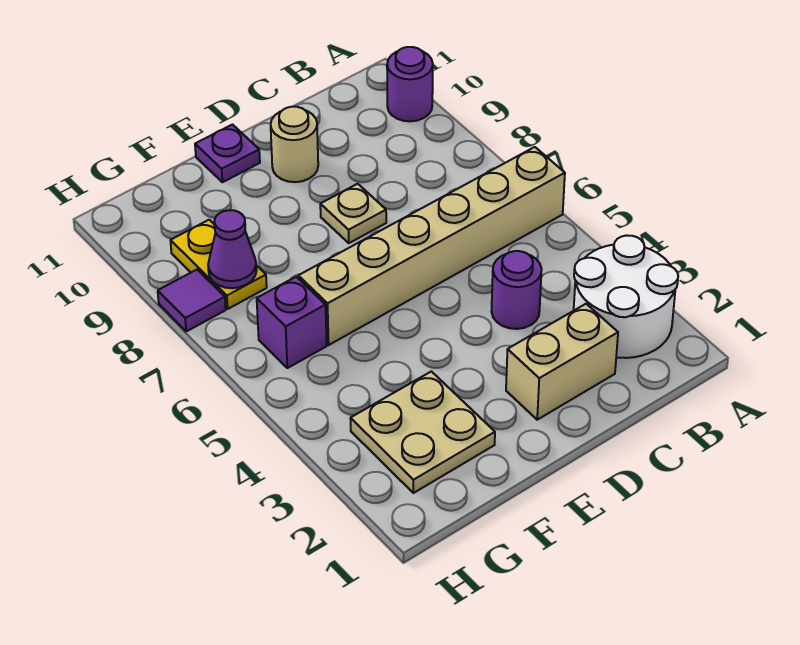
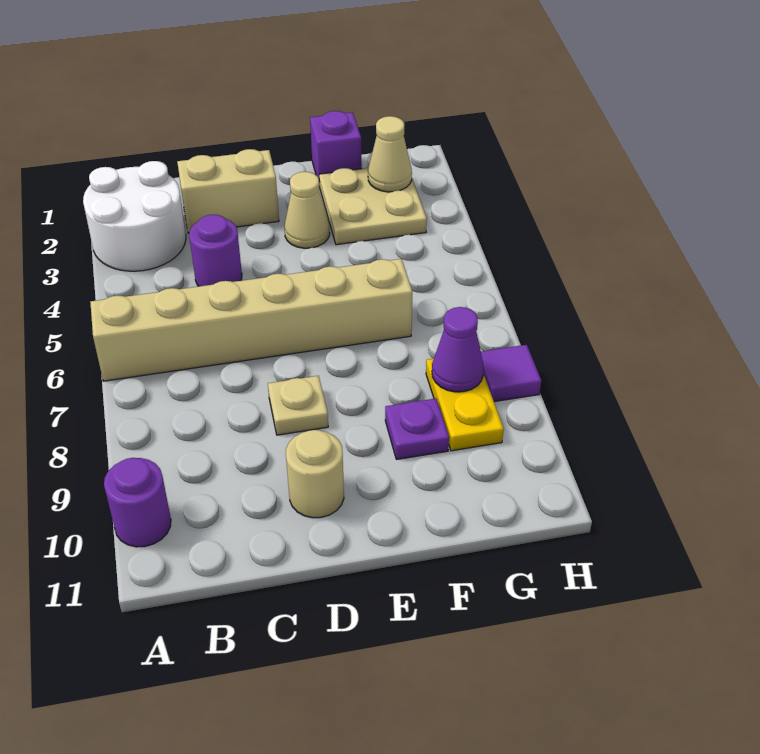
none -> tan 1x1 cone [285,172,330,248]
purple 1x1 plate [195,125,260,182] -> purple 1x1 plate moved to [385,399,449,459]
none -> tan 1x1 cone [368,116,412,192]
purple 1x1 brick [257,277,327,368] -> purple 1x1 brick moved to [310,111,362,187]

